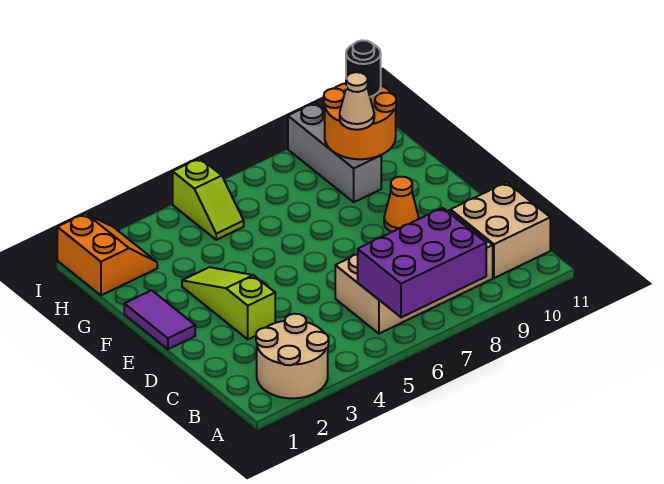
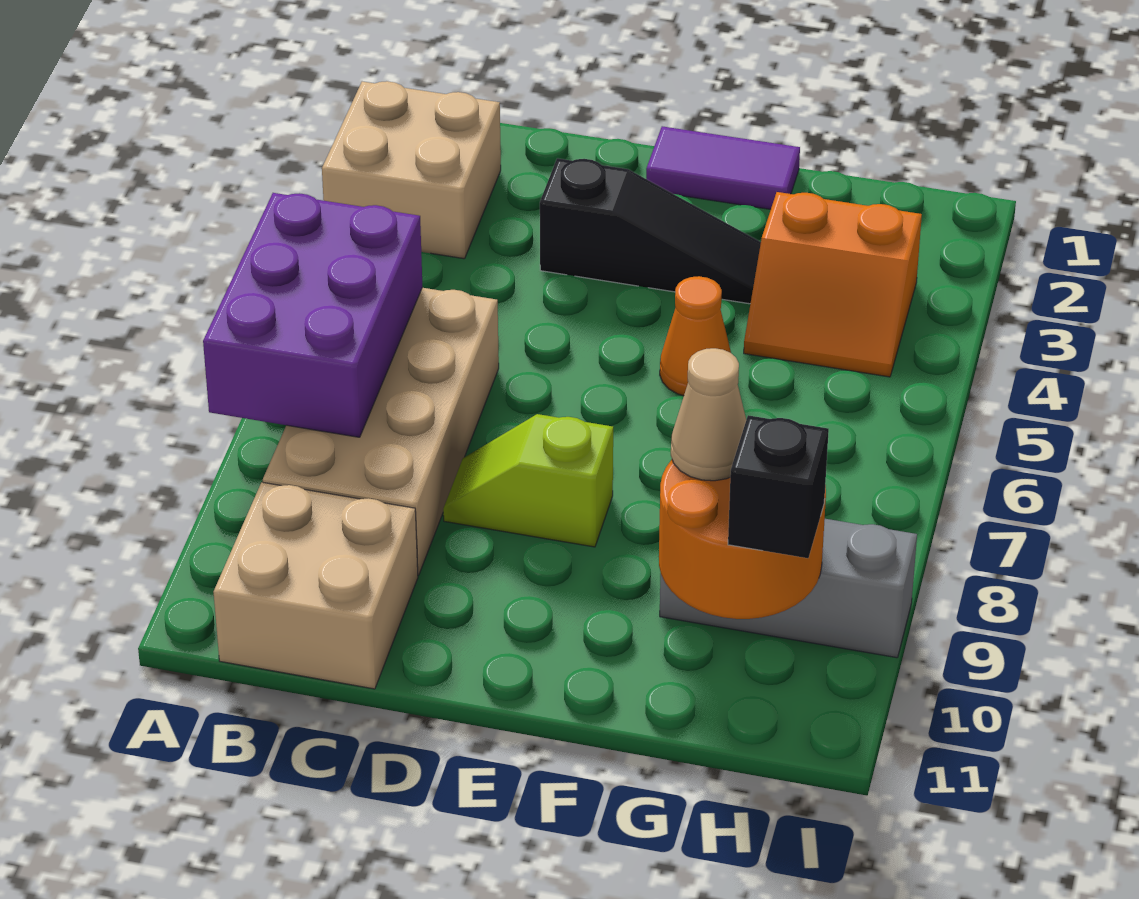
tan 2x2 round brick [256,314,329,398] -> tan 2x2 brick [322,81,501,259]
lime 1x3 slope [182,267,275,339] -> black 1x3 slope [540,158,761,304]
orange 1x1 cone [384,177,419,232] -> orange 1x1 cone moved to [660,276,731,396]
orange 2x2 slope [57,213,157,295] -> orange 2x2 slope moved to [744,192,922,377]
lime 1x2 slope [173,158,244,240] -> lime 1x2 slope moved to [443,414,613,547]
black 1x1 round brick [346,40,381,97] -> black 1x1 brick [728,415,829,558]

